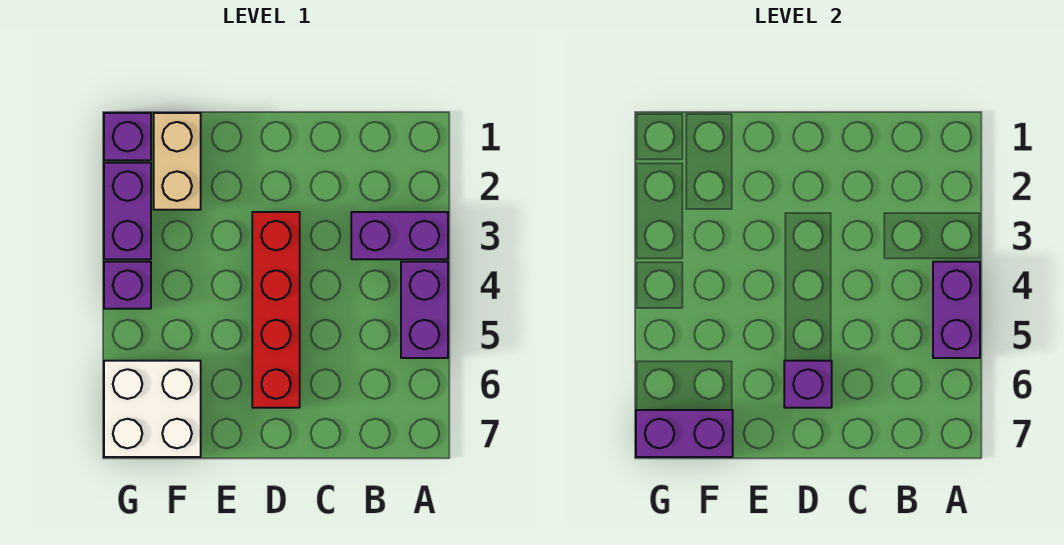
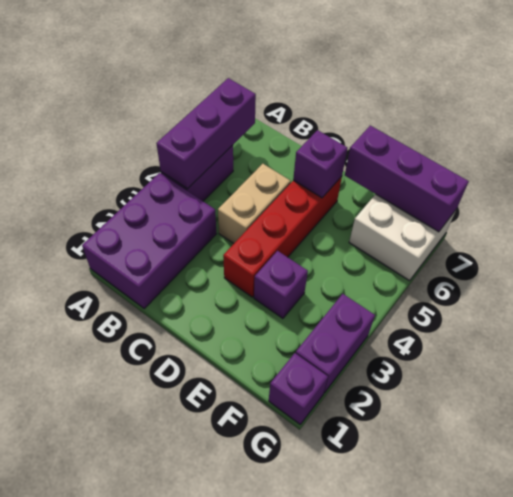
purple 1x2 brick [351,212,448,259] -> purple 2x3 brick [82,173,216,308]
purple 1x2 brick [933,262,980,358] -> purple 1x3 brick [156,78,256,189]
tan 1x2 brick [154,113,201,210] -> tan 1x2 brick moved to [218,164,291,244]
purple 1x2 brick [636,410,733,457] -> purple 1x3 brick [345,126,469,232]
purple 1x1 brick [104,262,151,309] -> purple 1x1 brick moved to [254,251,308,318]

